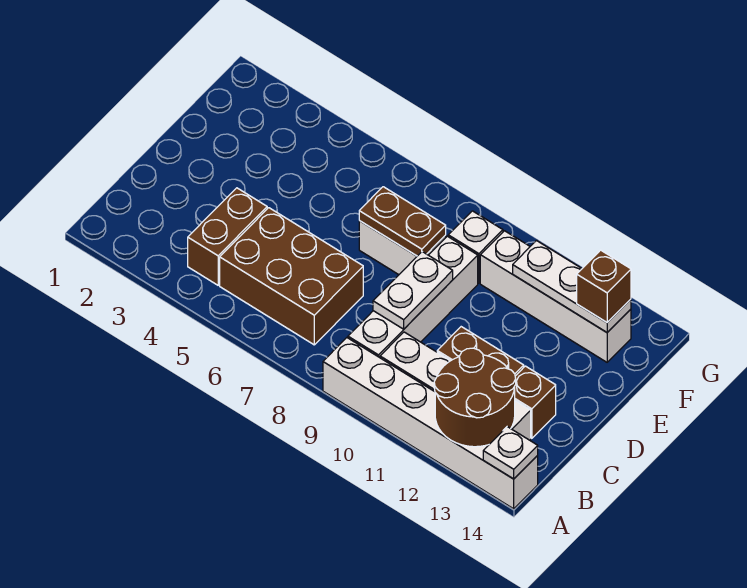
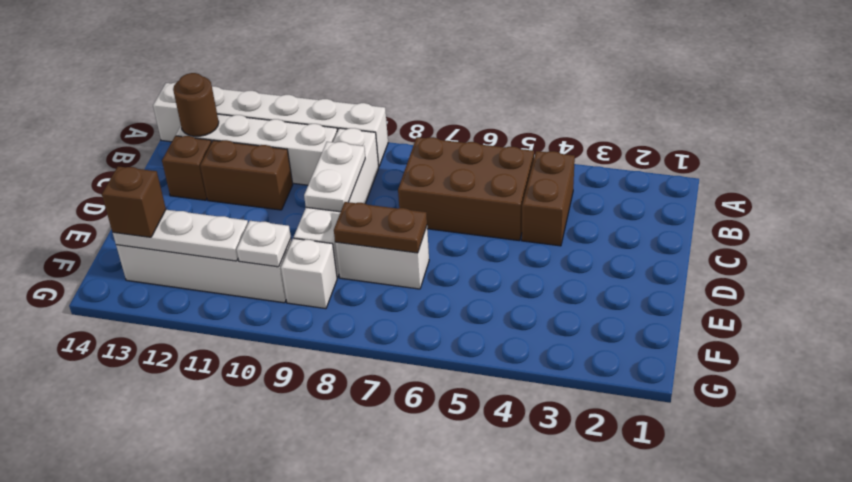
brown 2x2 round brick [434,348,516,447] -> brown 1x1 round brick [173,73,219,136]
white 1x1 plate [483,427,538,479] -> white 1x1 plate moved to [237,221,291,267]

